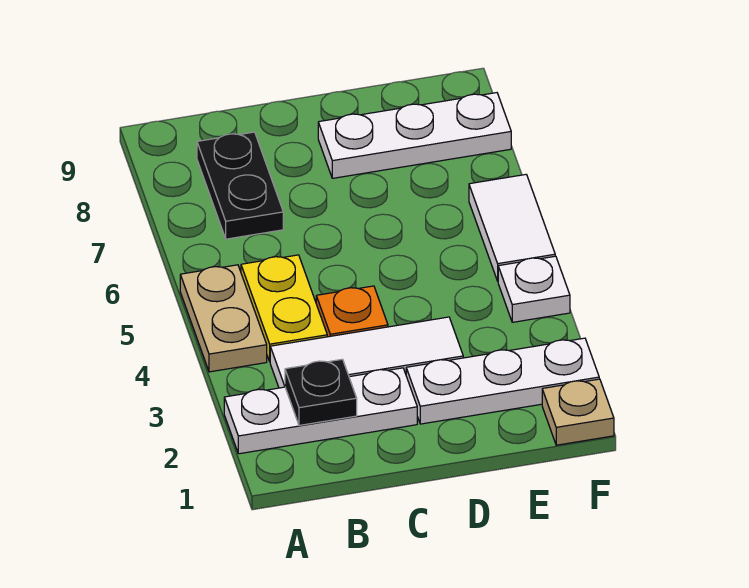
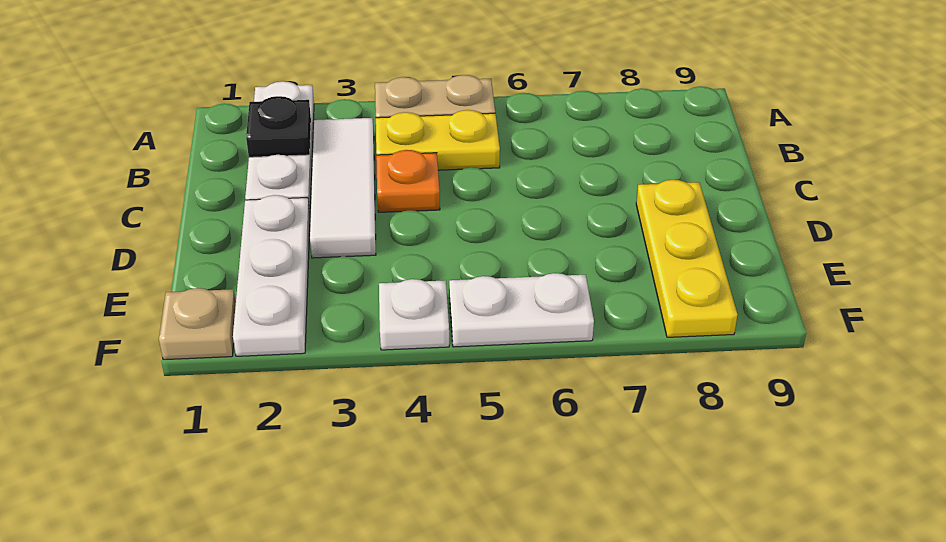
black 1x2 plate [197,132,283,239] -> none
white 1x3 plate [318,93,511,178] -> yellow 1x3 plate [636,180,738,337]
white 1x2 tile [469,175,555,281] -> white 1x2 plate [449,273,594,347]

